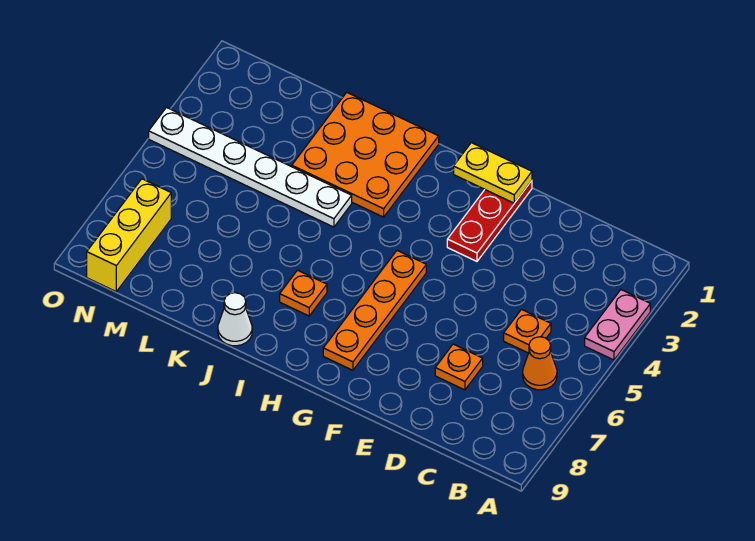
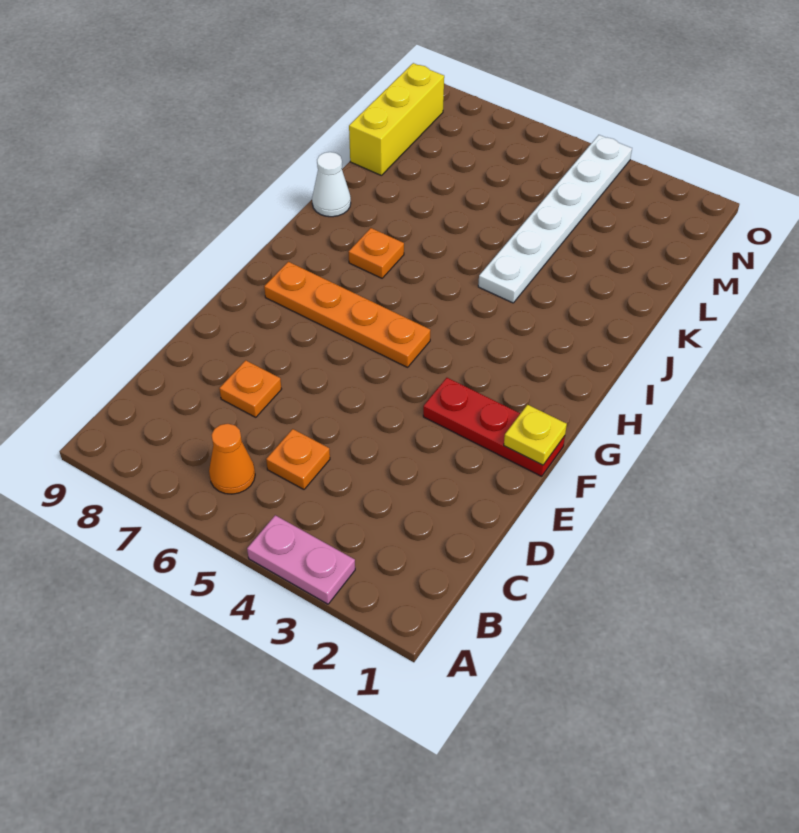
yellow 1x2 plate [454,143,532,203] -> yellow 1x1 plate [504,405,567,465]
orange 3x3 plate [292,93,439,217] -> none
yellow 1x3 brick [87,179,171,291] -> yellow 1x3 brick turned to [349,63,444,175]

